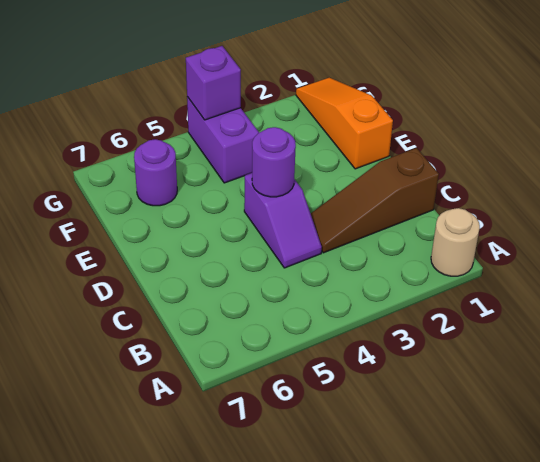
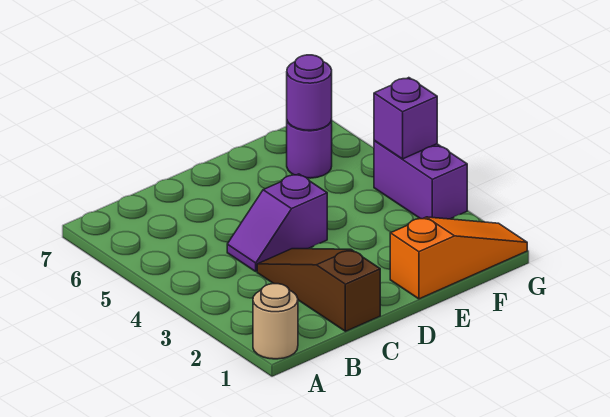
purple 1x1 round brick [252,127,296,197] -> purple 1x1 round brick moved to [287,55,332,130]
purple 1x2 brick [187,97,259,183] -> purple 1x2 brick turned to [374,141,467,219]

